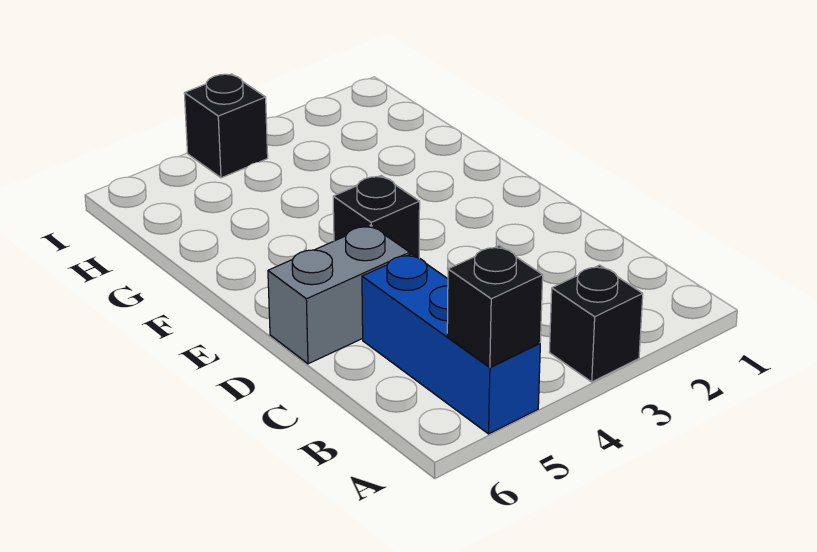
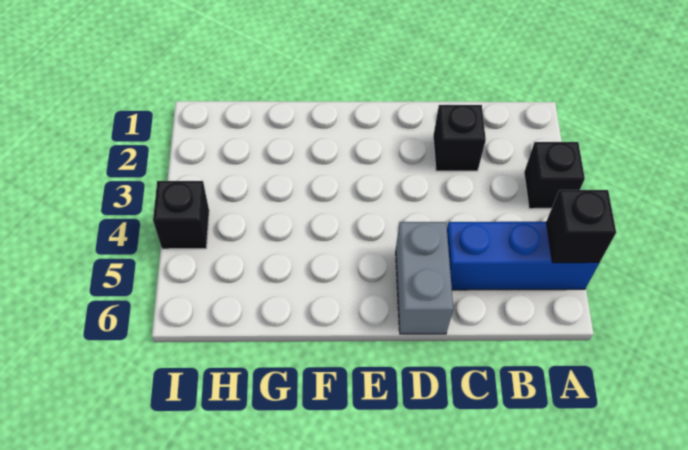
black 1x1 brick [333,176,420,258] -> black 1x1 brick moved to [433,105,486,171]

